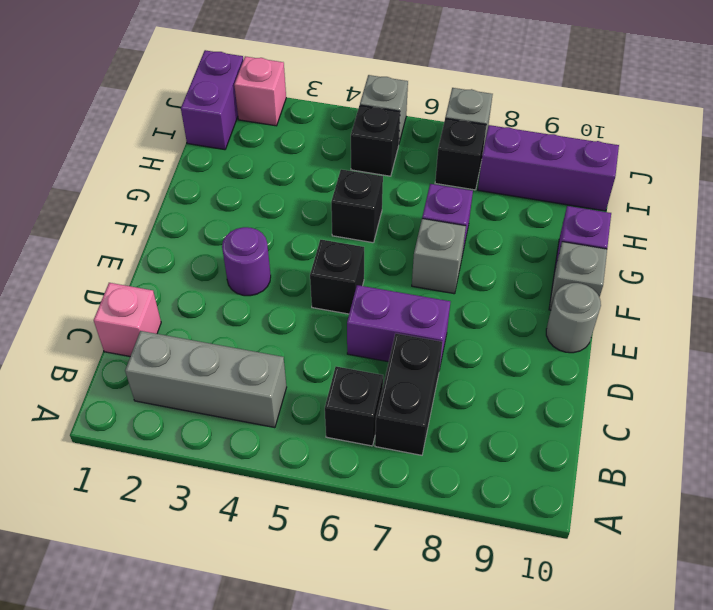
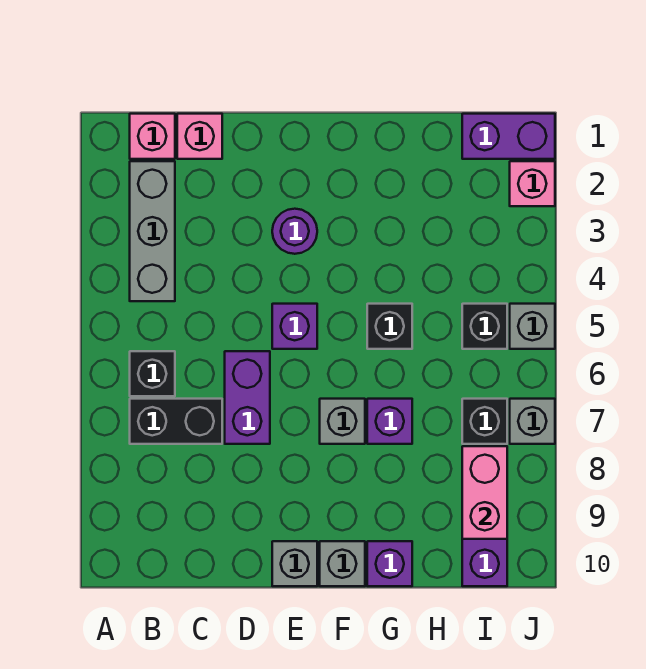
none -> pink 1x1 brick [130,114,175,159]
black 1x1 brick [310,240,364,314] -> purple 1x1 brick [272,304,317,349]
grey 1x1 round brick [546,283,601,353] -> grey 1x1 brick [272,541,317,586]
none -> pink 1x2 brick [462,446,507,539]

